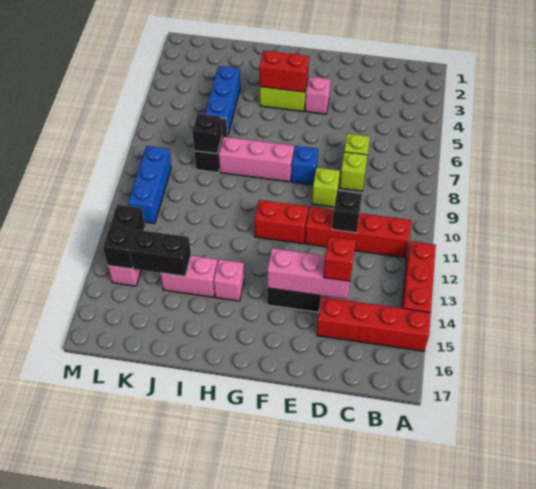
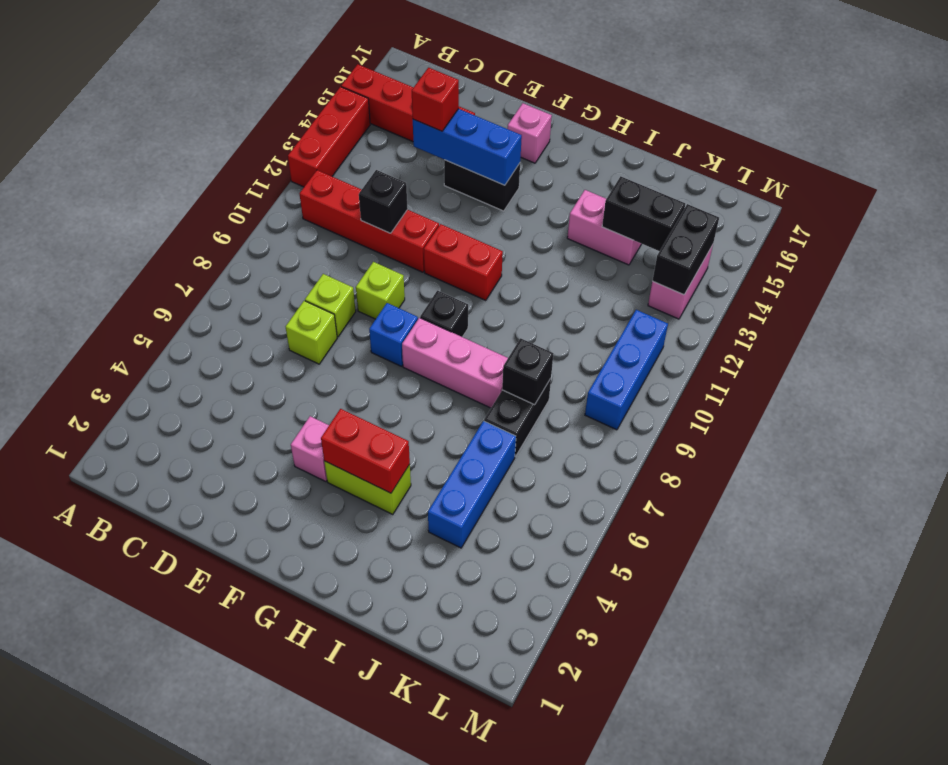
pink 1x3 brick [267,248,350,299] -> blue 1x3 brick [413,109,522,185]
none -> black 1x1 brick [420,291,468,337]
pink 1x1 brick [214,259,244,301] -> pink 1x1 brick moved to [507,103,552,163]

